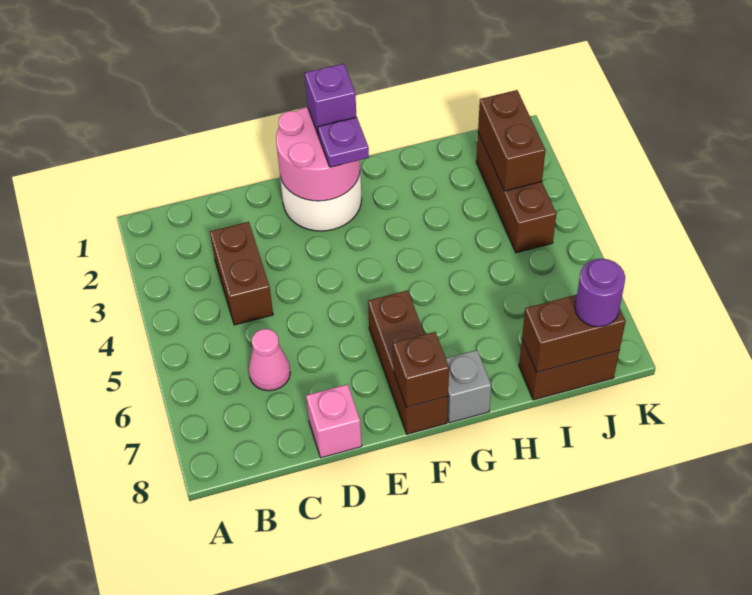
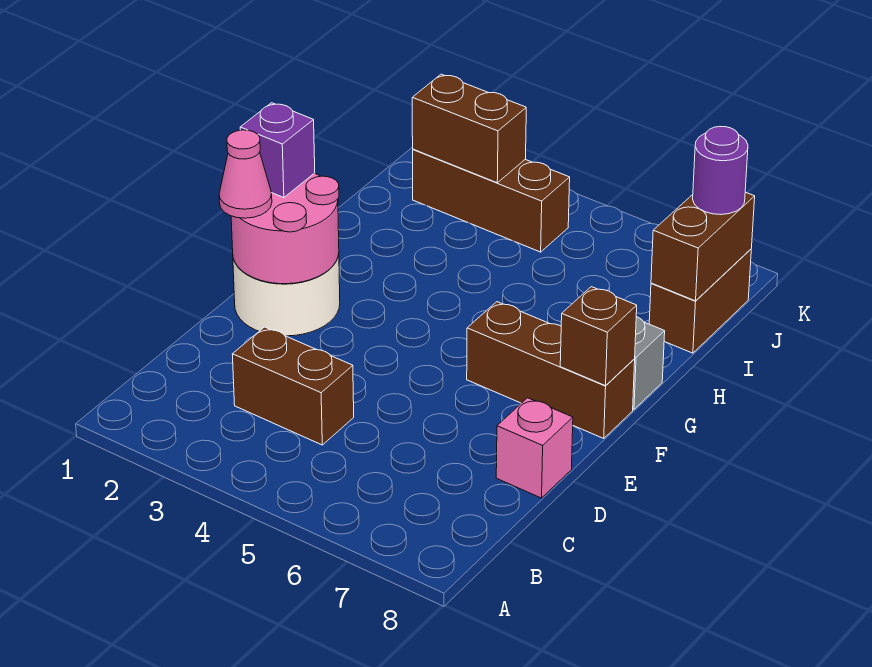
pink 1x1 cone [249,329,290,391] -> pink 1x1 cone moved to [219,130,272,218]
purple 1x1 plate [318,117,369,167] -> none

